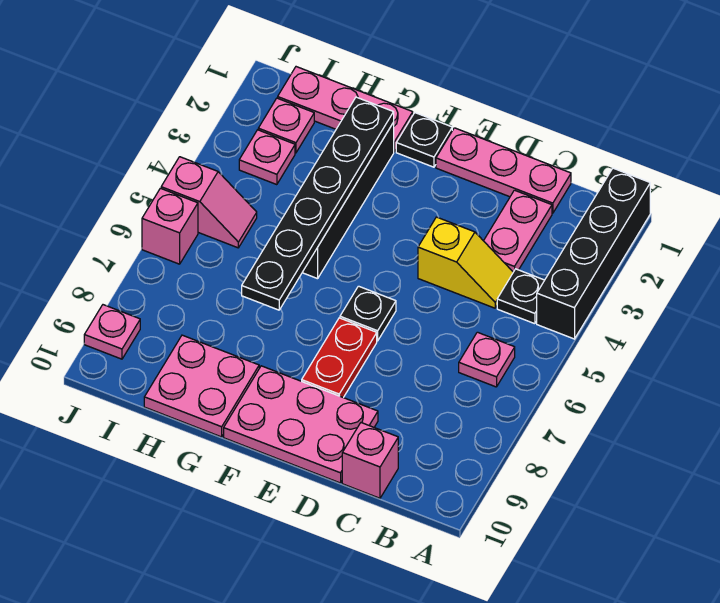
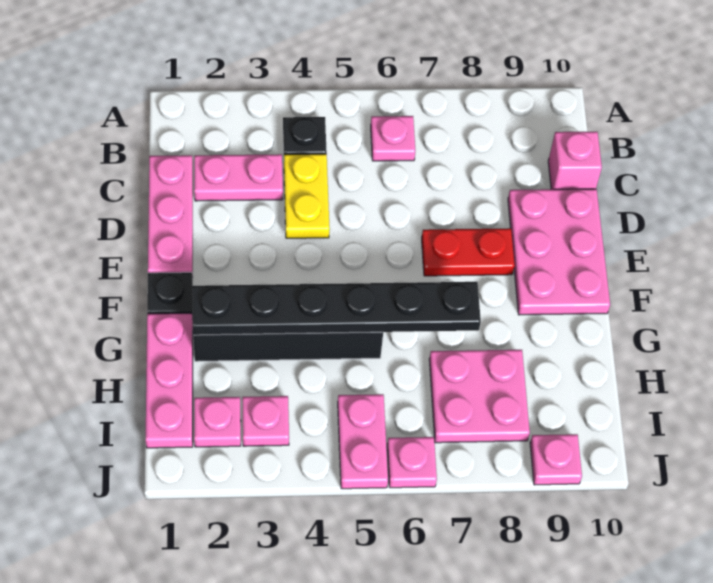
black 1x4 brick [537,168,650,339] -> none
yellow 1x2 slope [418,217,513,308] -> yellow 1x2 plate [284,154,330,238]
black 1x1 plate [340,286,396,341] -> none
pink 2x2 plate [144,335,259,437] -> pink 2x2 plate moved to [429,350,530,443]
pink 1x2 slope [161,157,257,248] -> pink 1x2 plate [338,394,388,489]
pink 1x1 brick [142,188,198,264] -> pink 1x1 plate [387,437,437,488]

